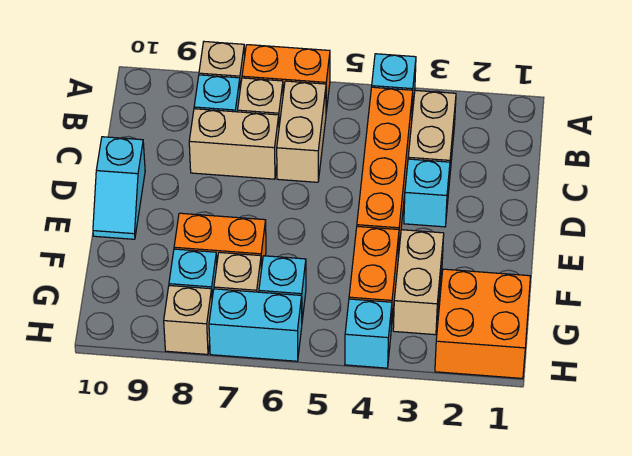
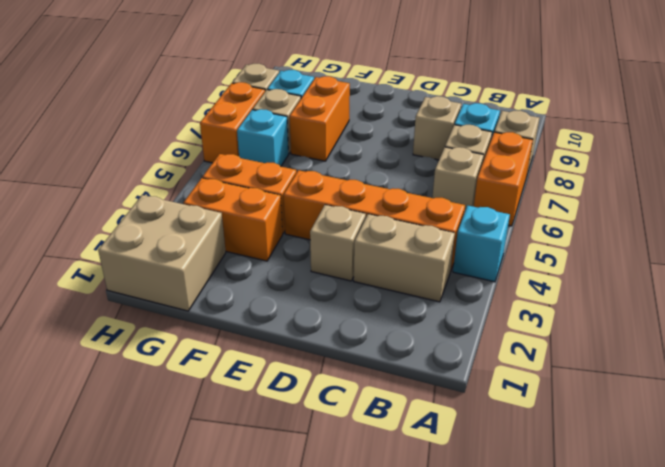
tan 1x2 brick [277,81,326,182] -> tan 1x1 brick [432,147,484,213]
tan 1x2 brick [189,109,279,179] -> tan 1x1 brick [413,96,461,160]
cyan 1x1 brick [404,159,450,227] -> tan 1x1 brick [310,205,366,281]
cyan 1x2 slope [93,137,145,239] -> none
tan 1x2 brick [393,230,444,335] -> orange 1x2 brick [183,178,283,261]
orange 2x2 brick [435,269,531,378] -> tan 2x2 brick [98,195,226,311]
cyan 1x1 brick [345,299,392,368] -> none
cyan 1x2 brick [209,289,302,361] -> orange 1x2 brick [200,82,265,163]

